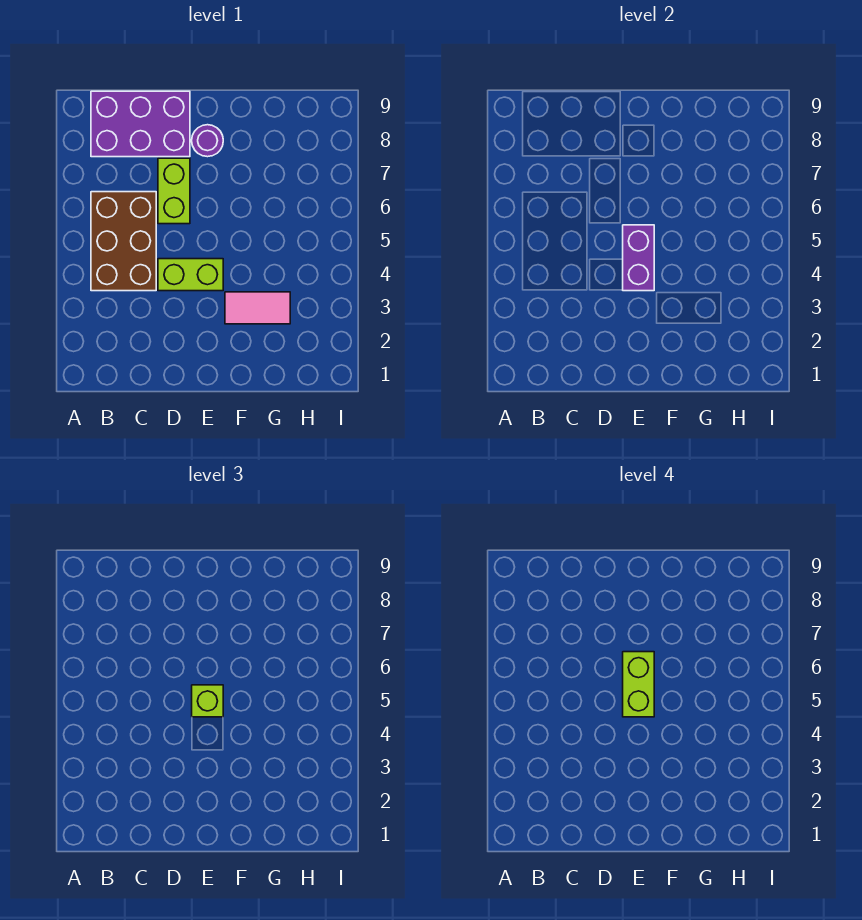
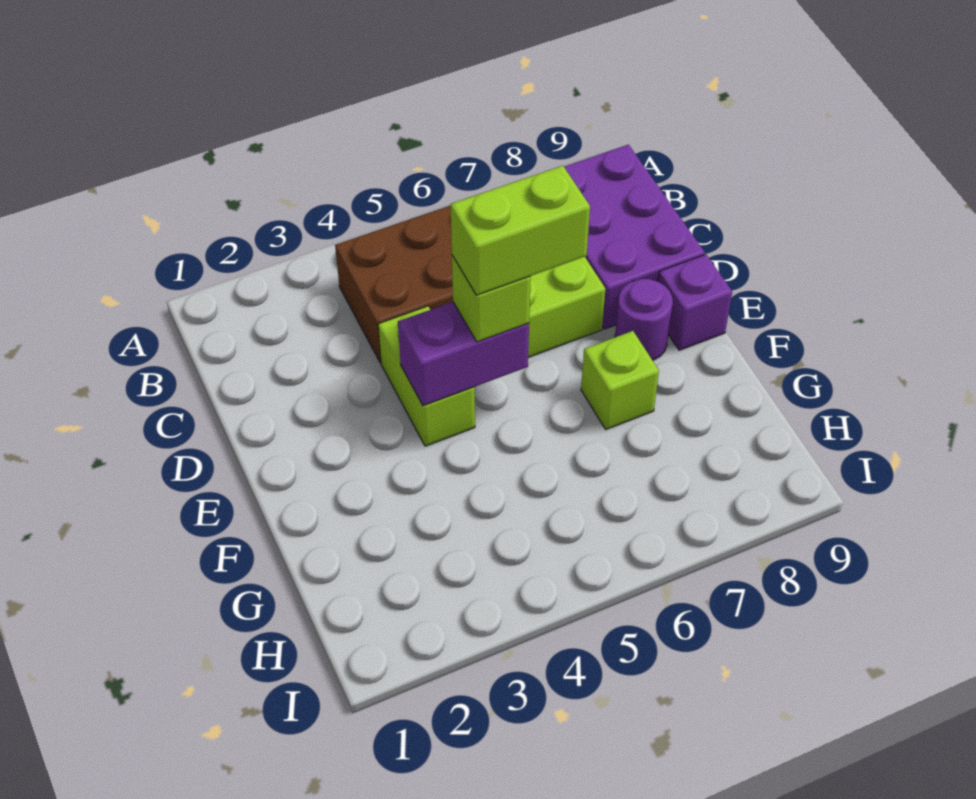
none -> purple 1x1 brick [658,254,732,350]
pink 1x2 tile [225,292,290,324] -> none
none -> lime 1x1 brick [581,331,659,429]

